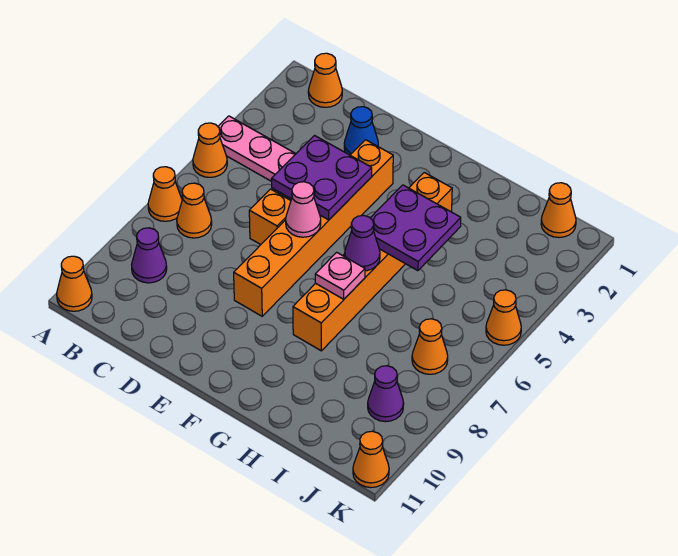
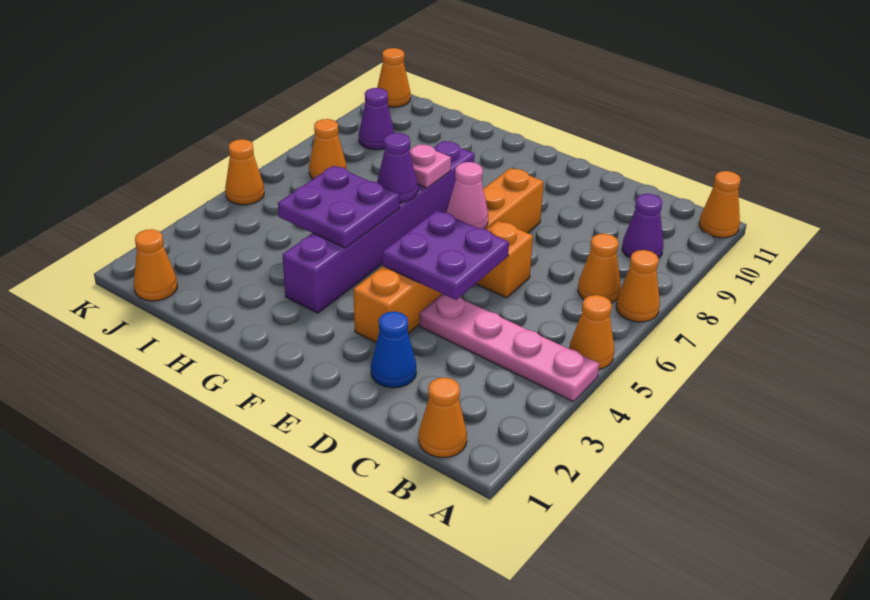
orange 1x6 brick [293,173,452,351] -> purple 1x6 brick [283,141,475,313]

